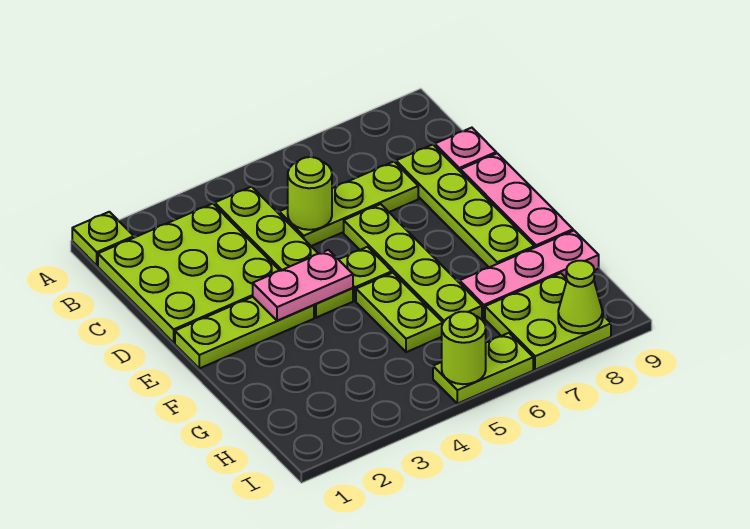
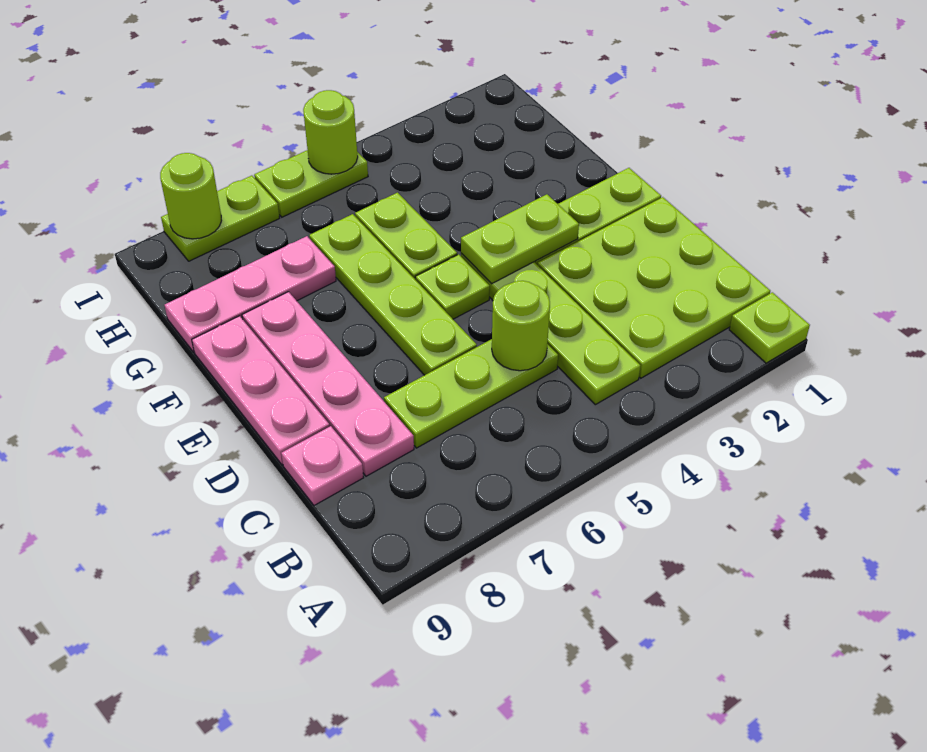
lime 1x4 plate [396,145,534,267] -> pink 1x4 plate [242,292,414,476]
pink 1x2 plate [253,250,353,321] -> lime 1x2 plate [461,194,579,284]
lime 2x2 plate [485,273,611,370] -> lime 1x2 plate [161,176,280,261]
lime 1x1 cone [558,261,603,333] -> lime 1x1 round brick [160,153,222,239]

